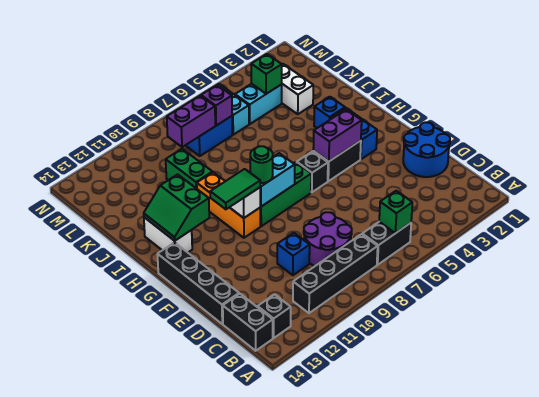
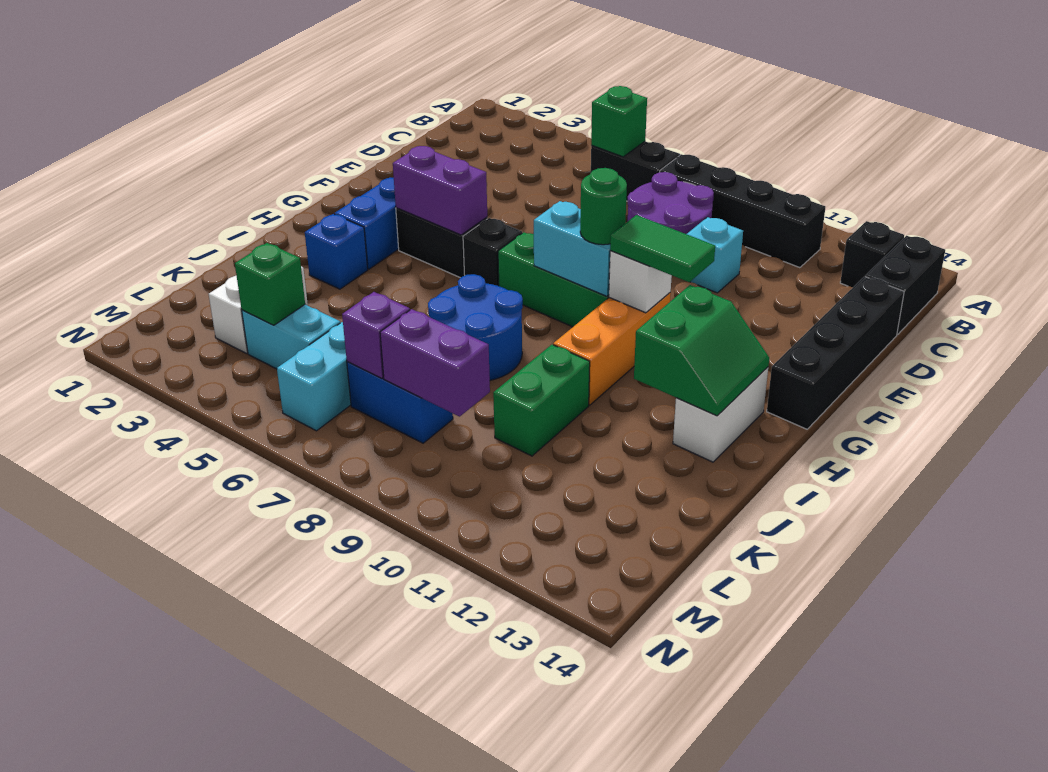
blue 2x2 round brick [403,122,450,177] -> blue 2x2 round brick moved to [428,274,523,380]
blue 1x1 brick [277,233,310,275] -> cyan 1x1 brick [687,217,743,293]

